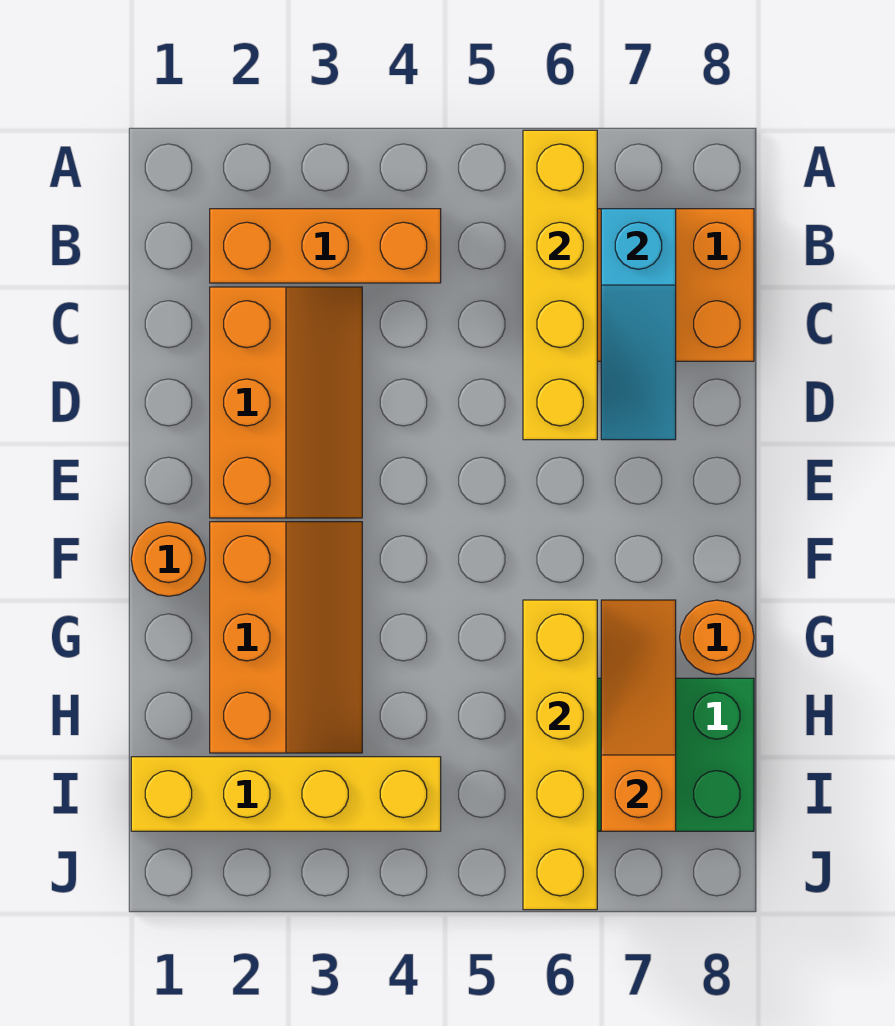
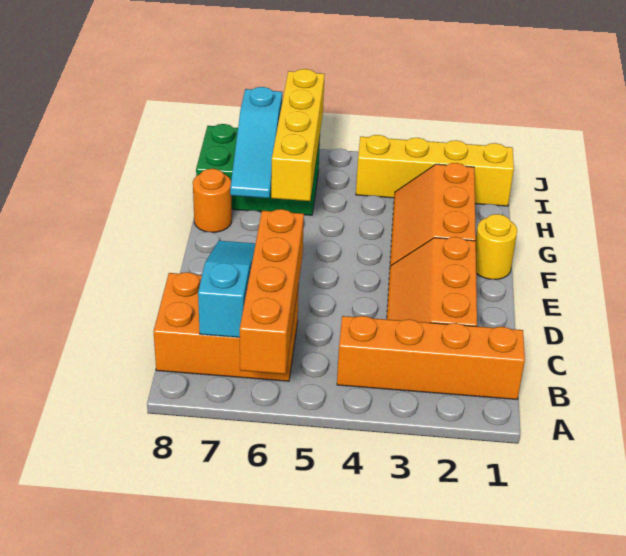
yellow 1x4 brick [523,130,597,440] -> orange 1x4 brick [240,209,304,374]
orange 1x3 brick [210,209,441,283] -> orange 1x4 brick [337,316,525,399]
orange 1x1 round brick [131,522,206,596] -> yellow 1x1 round brick [475,214,517,279]
orange 1x3 slope [601,600,676,831] -> cyan 1x3 slope [230,87,282,198]

